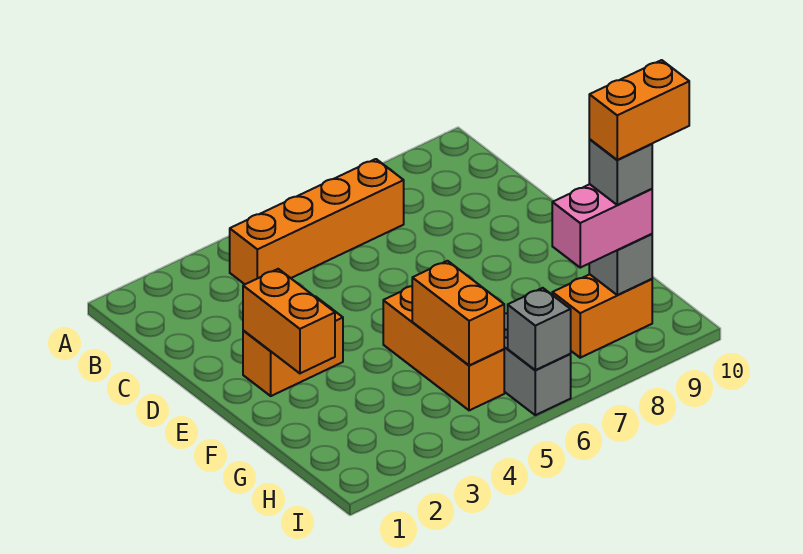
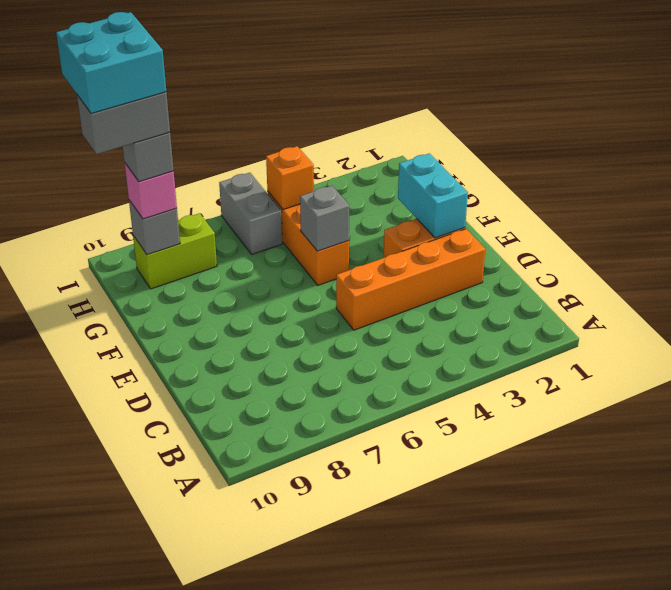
orange 1x4 brick [230,159,404,284] -> orange 1x4 brick moved to [336,229,485,330]
orange 1x2 brick [243,269,335,373] -> cyan 1x2 brick [398,153,468,238]
orange 1x2 brick [412,261,504,365] -> orange 1x1 brick [266,146,314,210]
orange 1x2 brick [552,274,652,358] -> lime 1x2 brick [133,213,217,289]
pink 1x2 brick [552,184,652,268] -> pink 1x1 brick [125,164,177,219]
orange 1x2 brick [589,60,689,160] -> grey 1x2 brick [77,92,170,154]
none -> cyan 2x2 brick [56,12,166,114]
grey 1x1 brick [508,288,571,370] -> grey 1x1 brick moved to [300,186,349,251]

